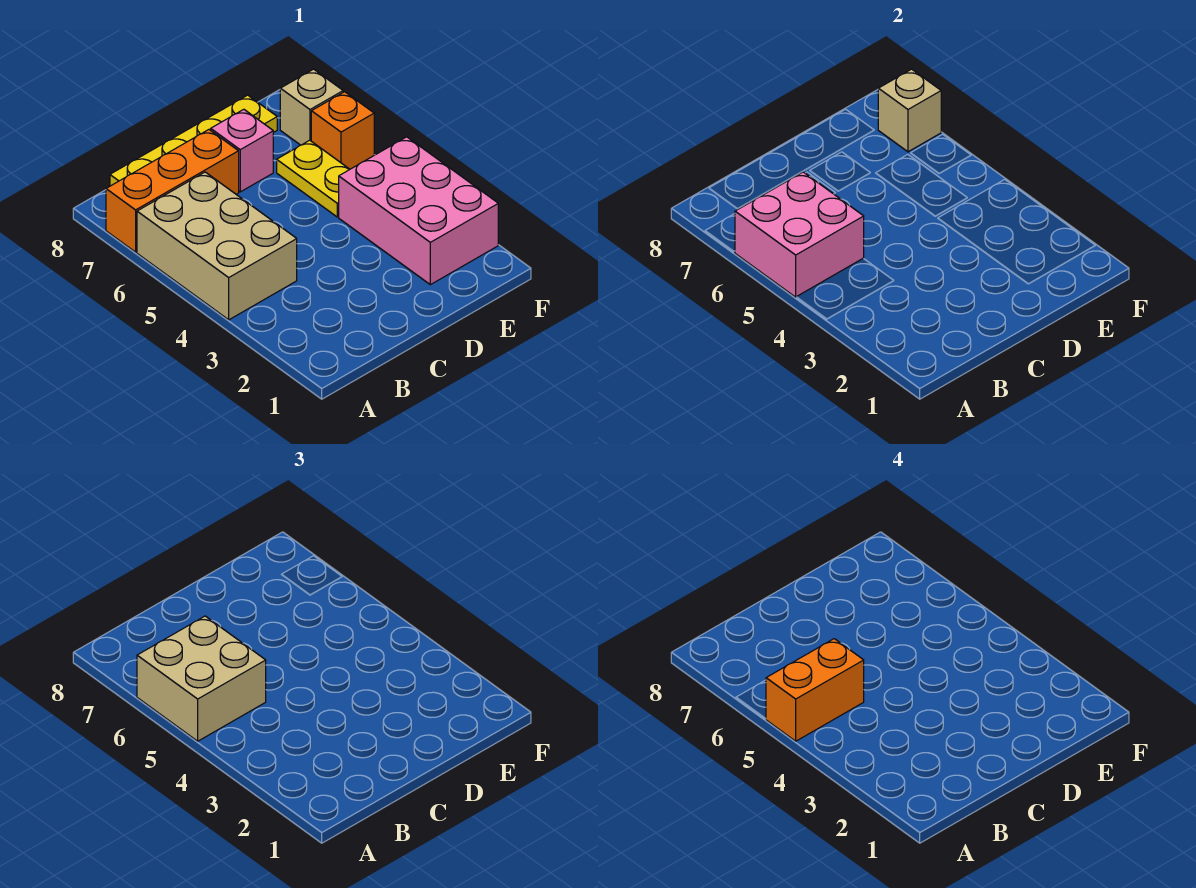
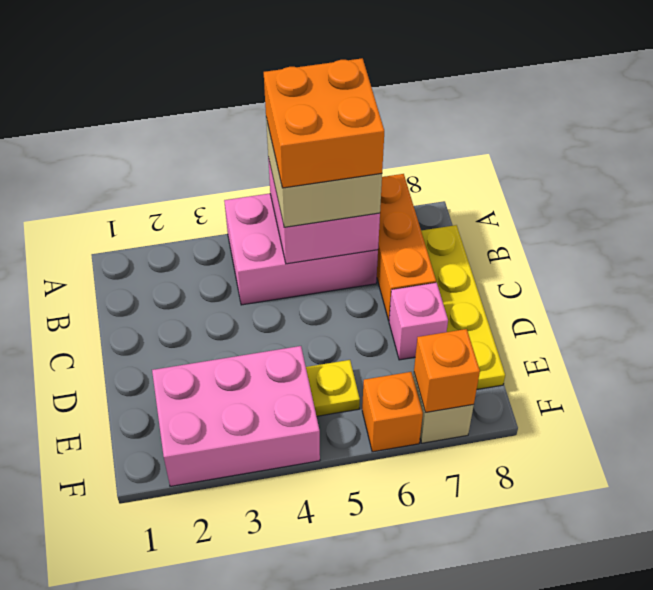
tan 2x3 brick [137,172,297,320] -> pink 2x3 brick [224,193,378,305]
orange 1x2 brick [766,639,864,741] -> orange 2x2 brick [264,58,384,188]
yellow 1x2 plate [277,140,350,217] -> yellow 1x1 plate [306,360,360,416]
tan 1x1 brick [878,69,941,152] -> orange 1x1 brick [414,329,480,413]

